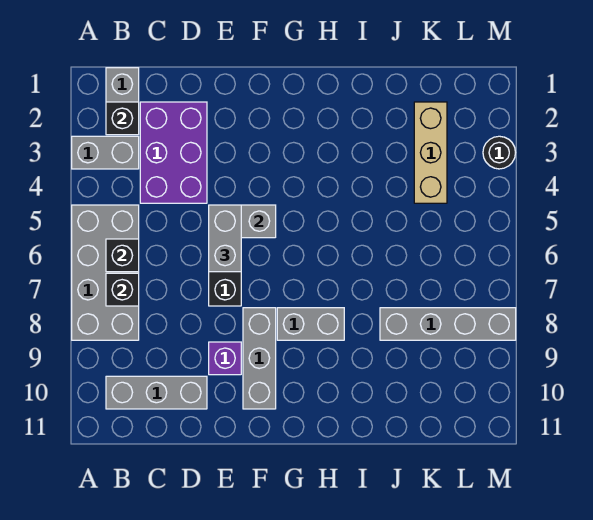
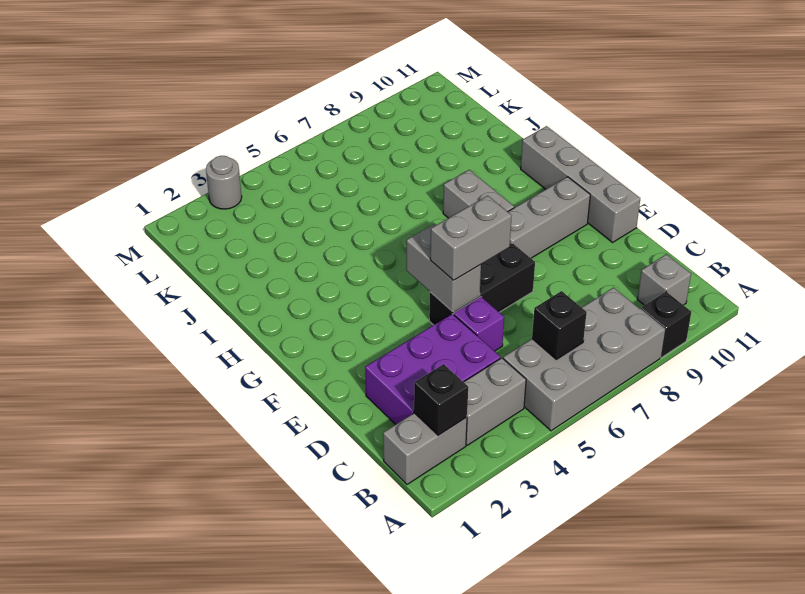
grey 1x2 brick [72,136,139,169] -> grey 1x2 brick turned to [464,358,526,445]
black 1x1 brick [106,273,139,306] -> black 1x1 brick moved to [641,292,691,358]
grey 1x3 brick [106,376,207,409] -> grey 1x1 brick [637,254,691,305]
purple 1x1 brick [209,342,241,375] -> purple 1x1 brick moved to [454,297,504,351]
grey 1x4 brick [380,308,516,340] -> grey 1x4 brick moved to [521,126,640,242]
tan 1x3 brick [414,102,447,203] -> none
black 1x1 round brick [483,136,516,169] -> grey 1x1 round brick [206,156,242,209]

